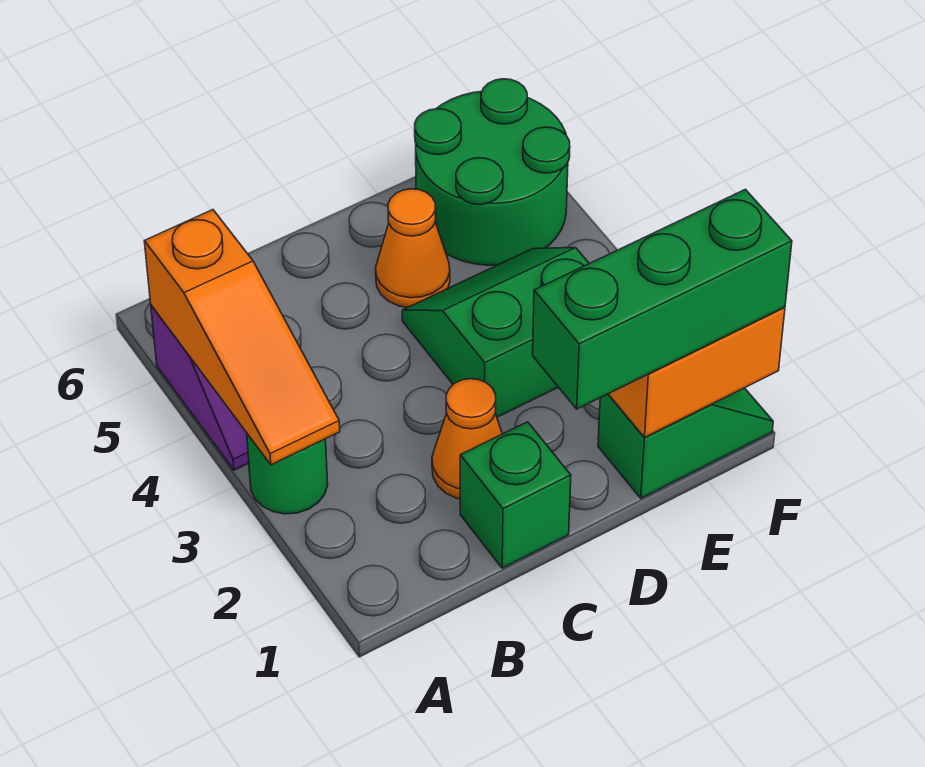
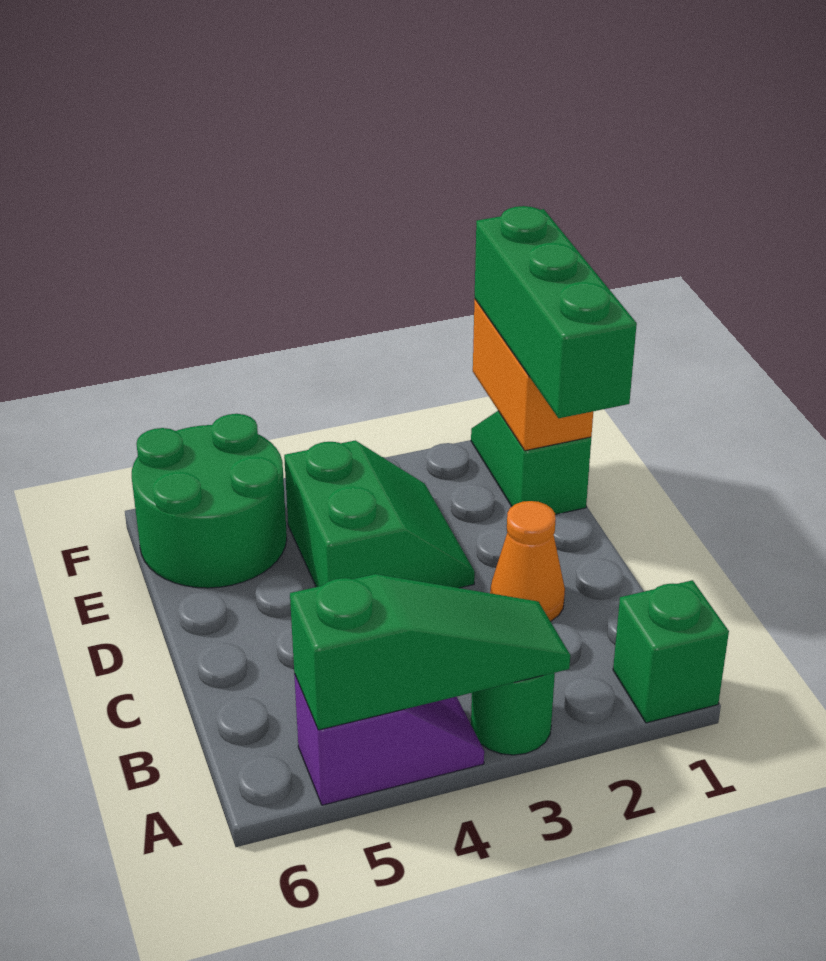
orange 1x3 slope [144,210,340,465] -> green 1x3 slope [290,574,570,730]
green 1x1 brick [460,422,571,568] -> green 1x1 brick moved to [613,580,729,723]
green 2x2 slope [402,248,589,417] -> green 2x2 slope turned to [284,440,475,588]
orange 1x1 cone [376,189,450,308] -> none

